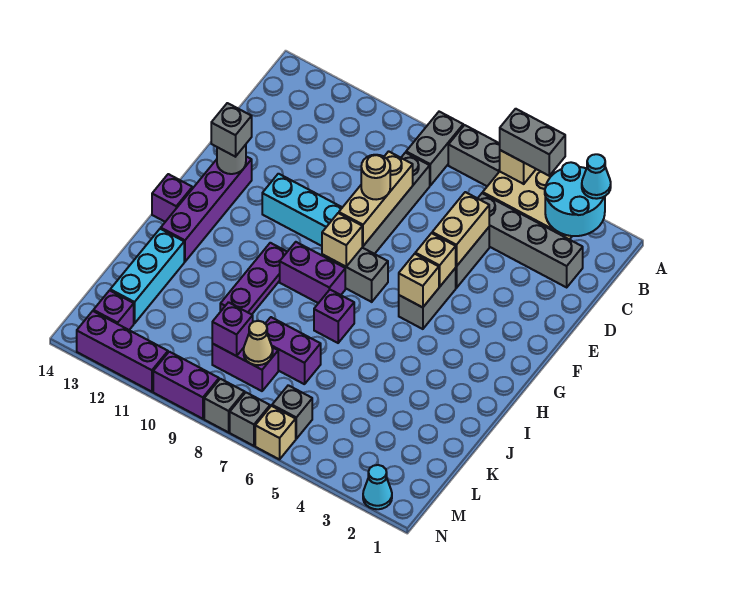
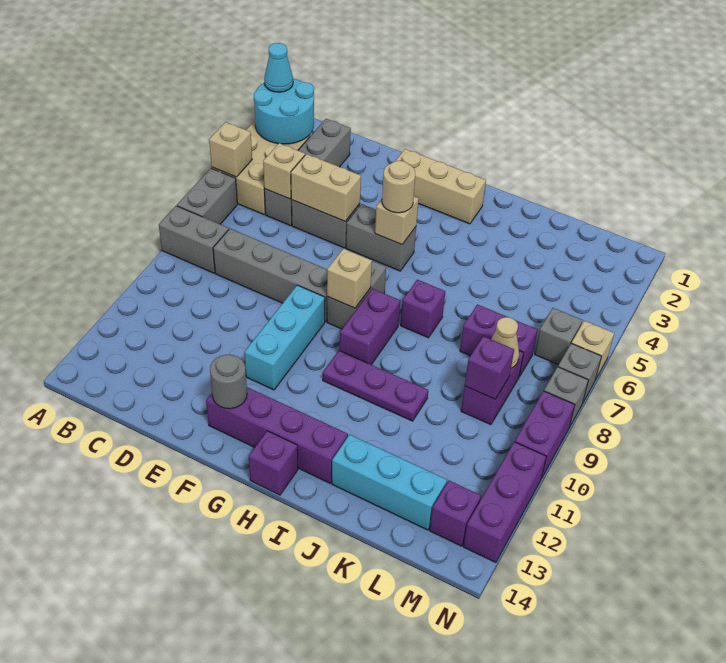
grey 1x2 brick [500,109,565,176] -> none
tan 1x3 brick [339,151,413,246] -> tan 1x3 brick moved to [396,149,486,224]
tan 1x1 round brick [361,155,390,200] -> tan 1x1 round brick moved to [382,161,415,213]
tan 1x1 brick [415,233,456,287] -> tan 1x1 brick moved to [263,143,305,199]
grey 1x1 brick [211,103,252,157] -> none
purple 1x2 brick [265,317,321,384] -> purple 1x2 brick turned to [460,304,538,377]
cyan 1x1 cone [363,465,392,509] -> none

